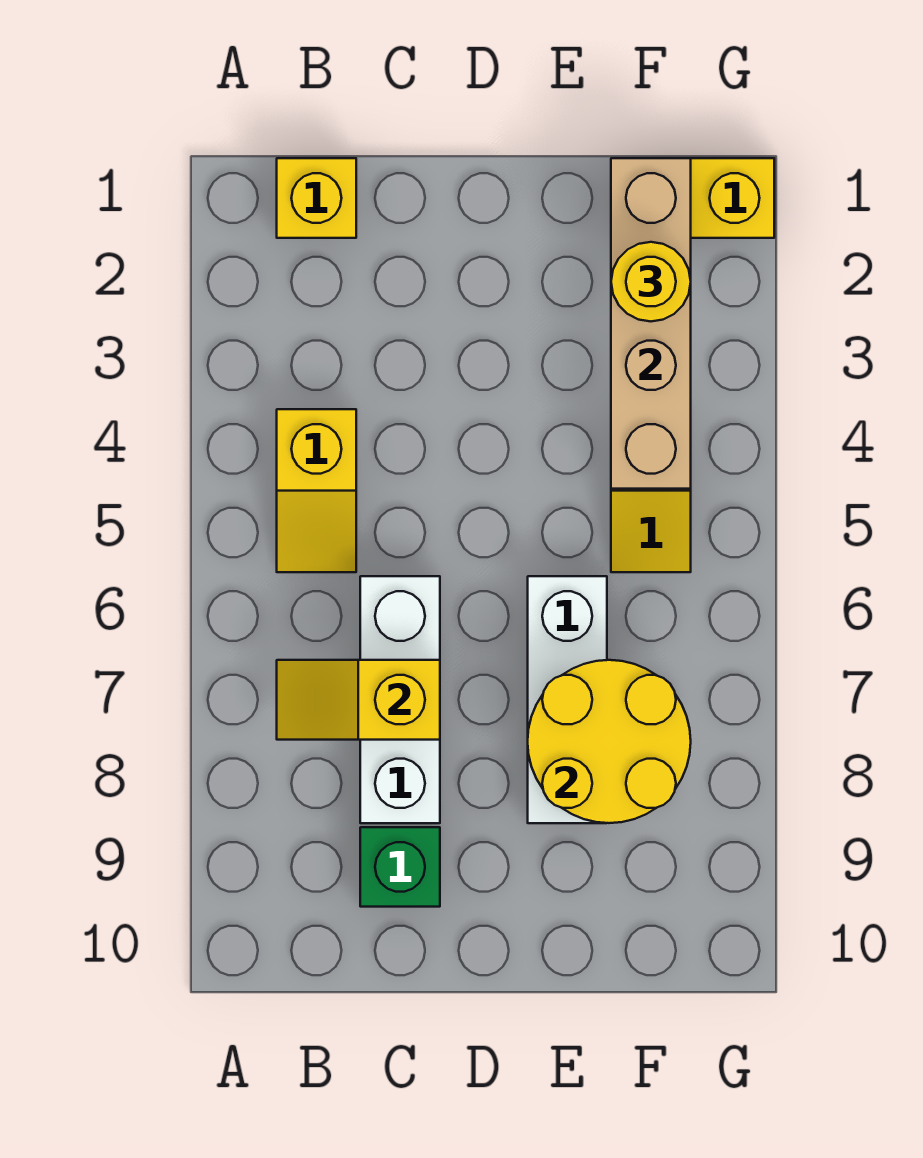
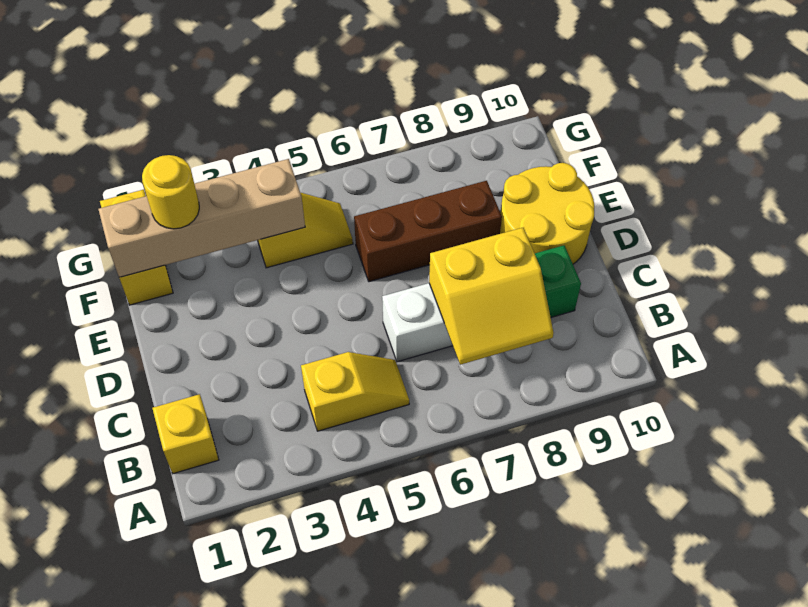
yellow 1x2 slope [277,660,440,740] -> yellow 2x2 slope [429,228,554,365]
white 1x3 brick [528,576,607,823] -> brown 1x3 brick [354,181,502,282]
yellow 2x2 round brick [528,660,691,823] -> yellow 2x2 round brick moved to [500,163,594,264]

